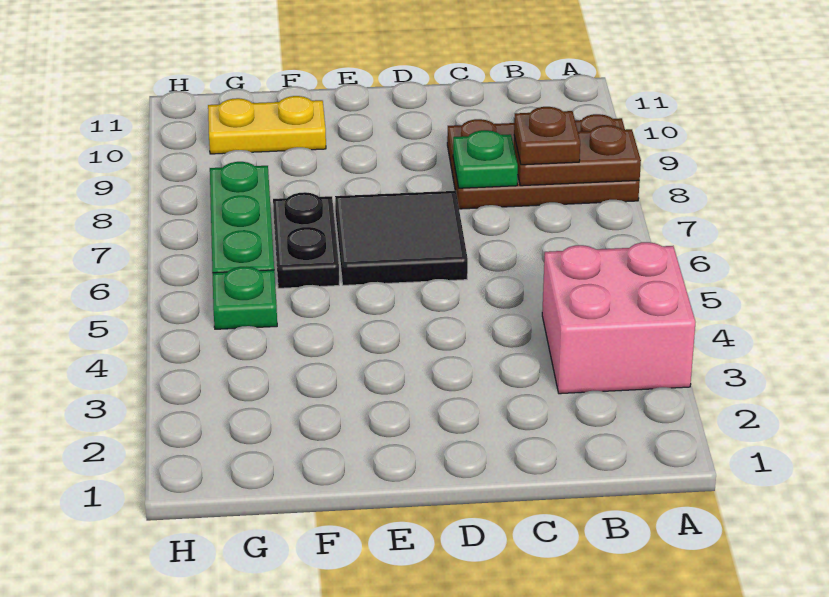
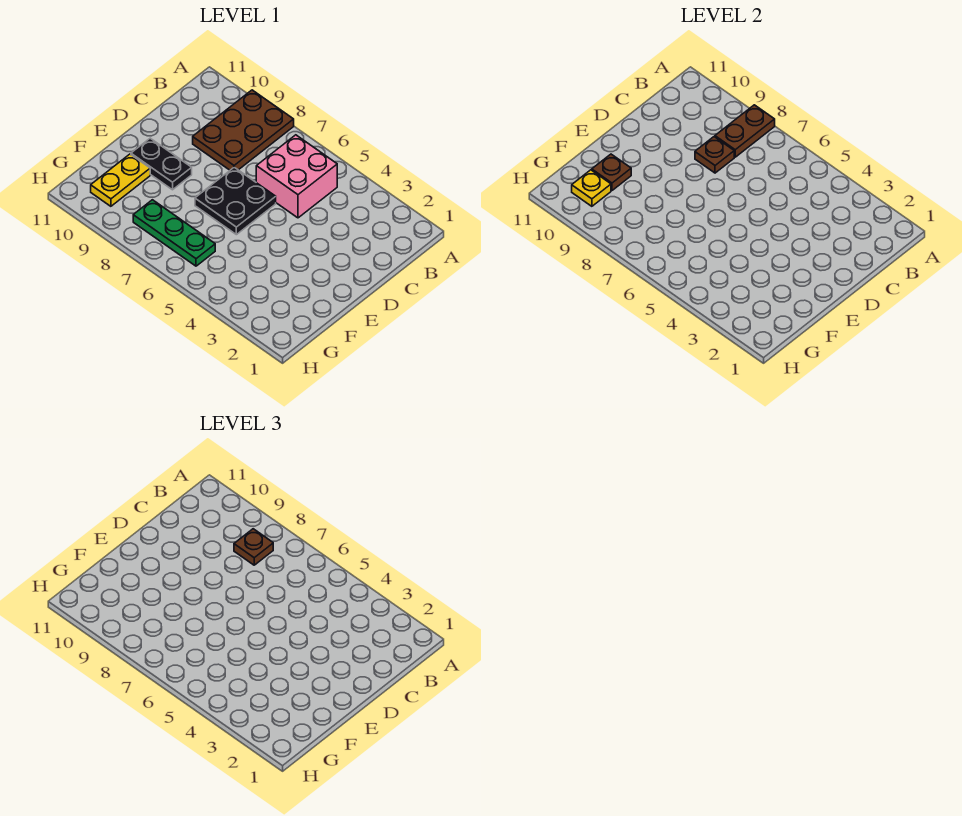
pink 2x2 brick [542,242,696,394] -> pink 2x2 brick moved to [256,135,337,218]
green 1x1 plate [453,130,518,188] -> brown 1x1 plate [695,137,734,173]
black 2x2 tile [335,191,468,285] -> black 2x2 plate [195,167,276,235]
black 1x2 plate [273,192,339,288] -> black 1x2 plate moved to [131,138,192,190]
none -> brown 1x1 plate [592,154,631,190]
green 1x1 plate [212,267,277,329] -> none
none -> yellow 1x1 plate [572,170,611,206]

